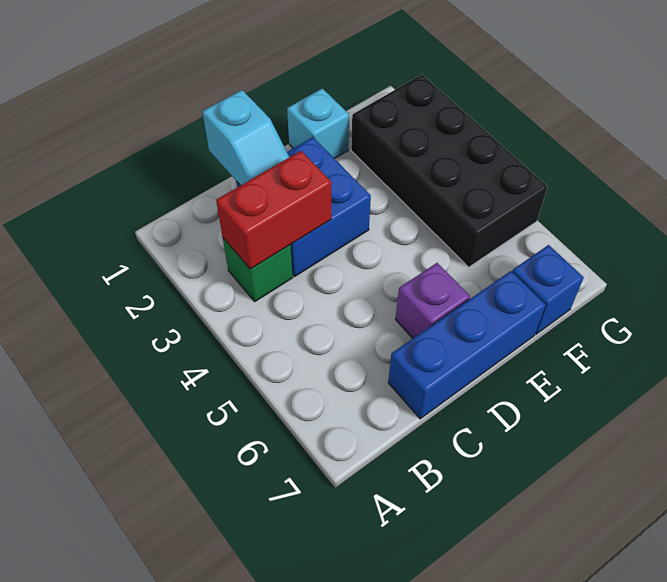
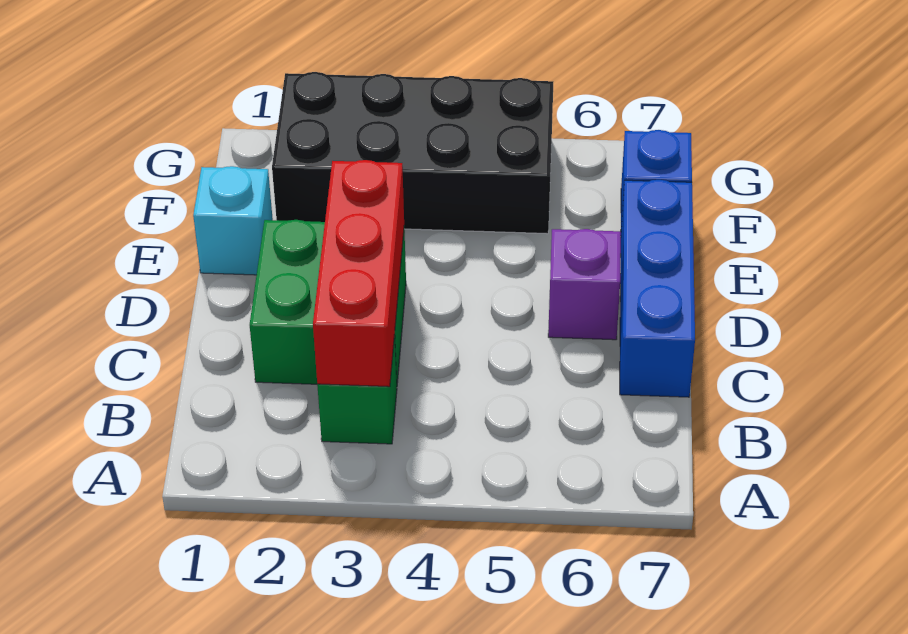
red 1x2 brick [216,151,331,269] -> red 1x3 brick [313,160,404,387]
cyan 1x2 slope [202,90,289,186] -> none
blue 2x2 brick [236,137,371,276] -> green 2x2 brick [250,220,406,384]

